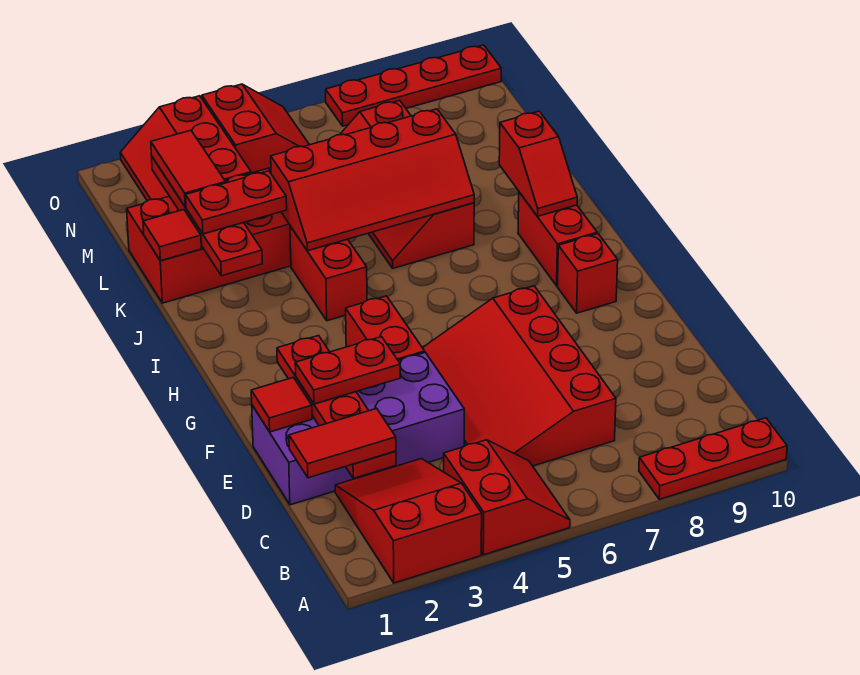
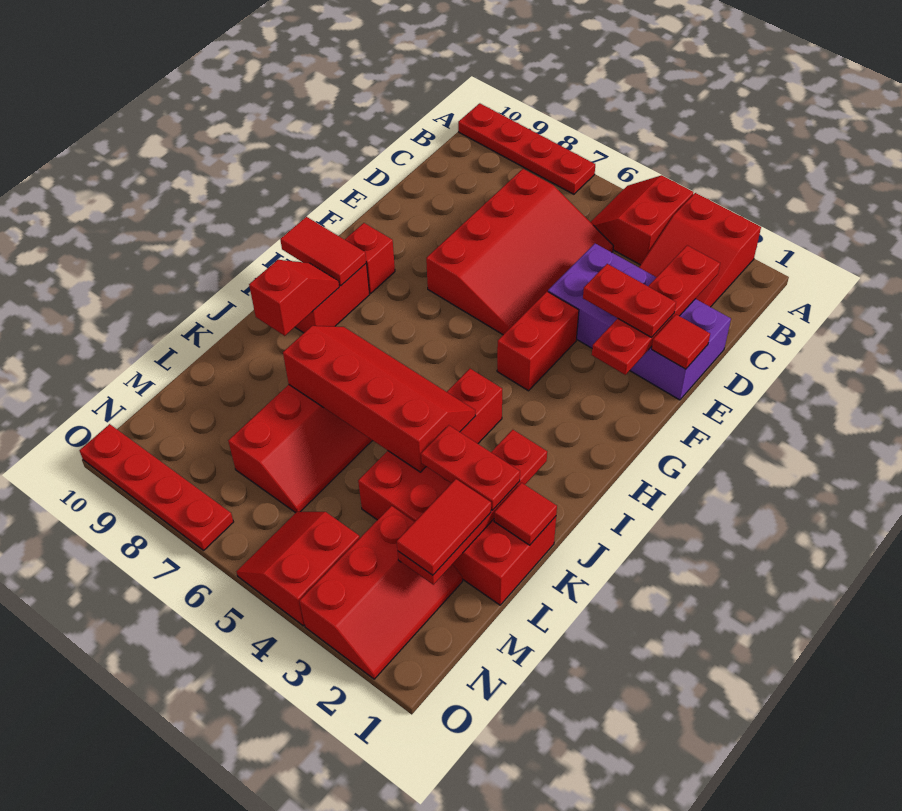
red 1x3 plate [639,418,787,499] -> red 1x4 plate [458,103,595,194]
red 1x2 tile [289,408,396,478] -> red 1x2 tile moved to [280,217,366,286]

